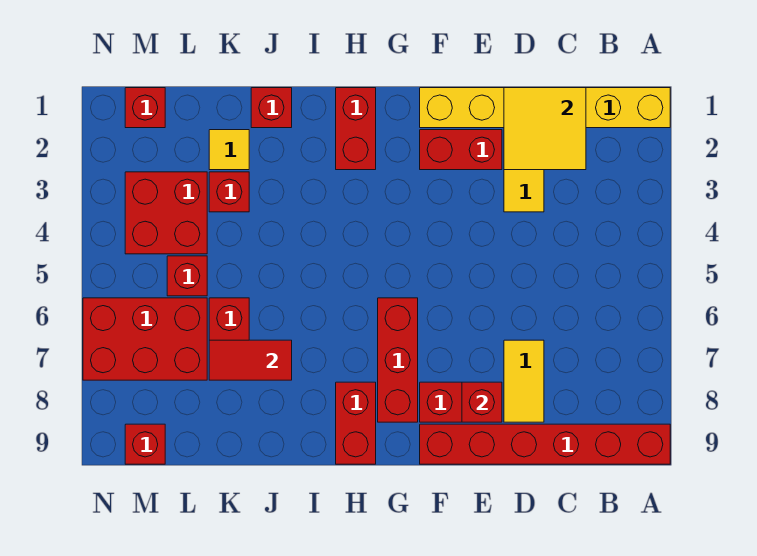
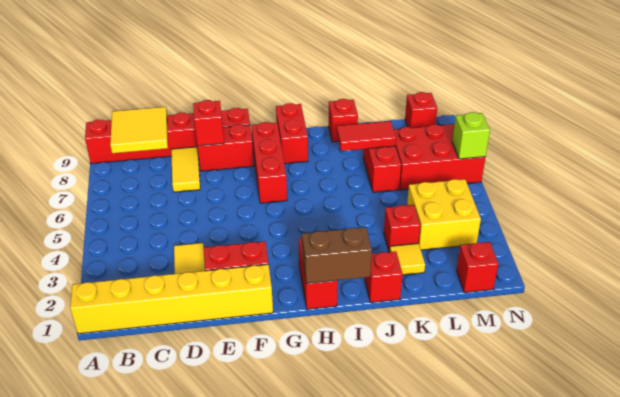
yellow 2x2 tile [504,88,586,170] -> yellow 2x2 tile moved to [110,107,168,153]
none -> brown 1x2 brick [302,227,372,284]
red 2x2 brick [125,172,207,254] -> yellow 2x2 brick [407,179,481,250]
red 1x1 brick [167,256,207,296] -> red 1x1 brick moved to [329,99,358,142]
none -> lime 1x1 brick [452,112,490,159]

